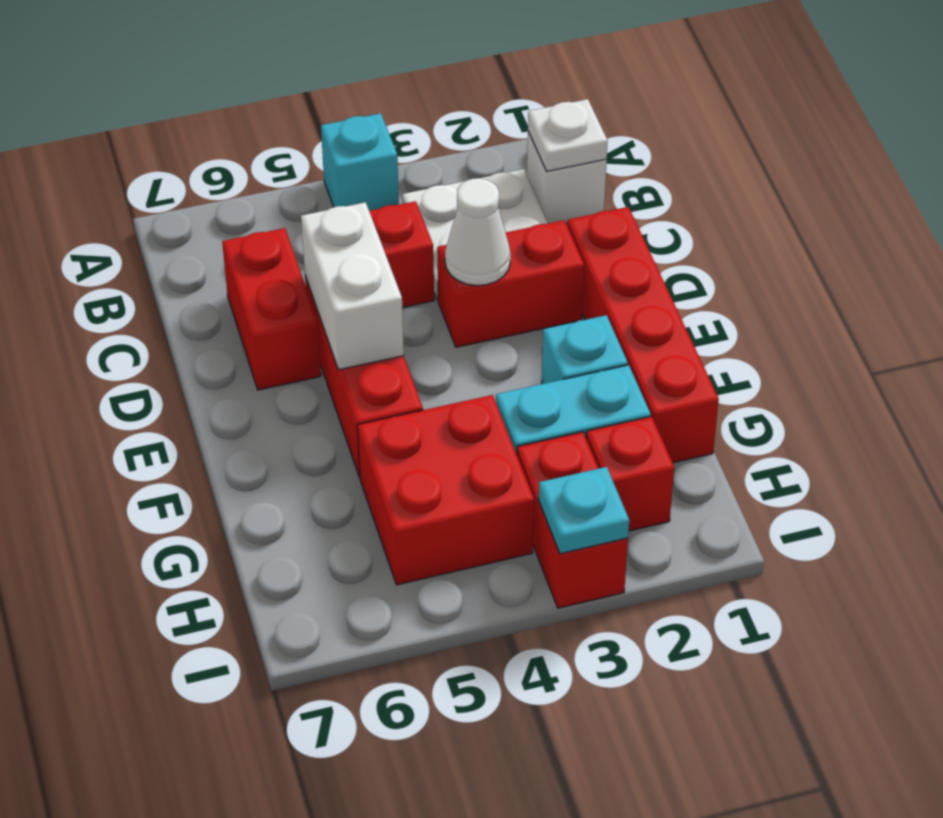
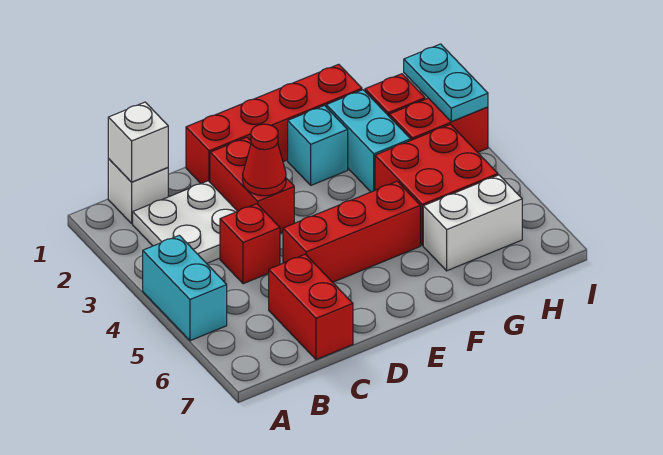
cyan 1x1 brick [321,113,399,211] -> cyan 1x2 brick [143,235,227,341]
white 1x1 plate [528,99,608,172] -> white 1x1 brick [108,102,168,182]
red 1x2 brick [222,228,321,390] -> red 1x2 brick turned to [269,254,353,360]
white 1x1 cone [445,178,511,286] -> red 1x1 cone [243,124,286,196]
white 1x2 brick [301,202,404,370] -> white 1x2 brick moved to [423,175,522,271]
cyan 1x1 plate [539,467,629,554] -> cyan 1x2 plate [404,44,488,122]

